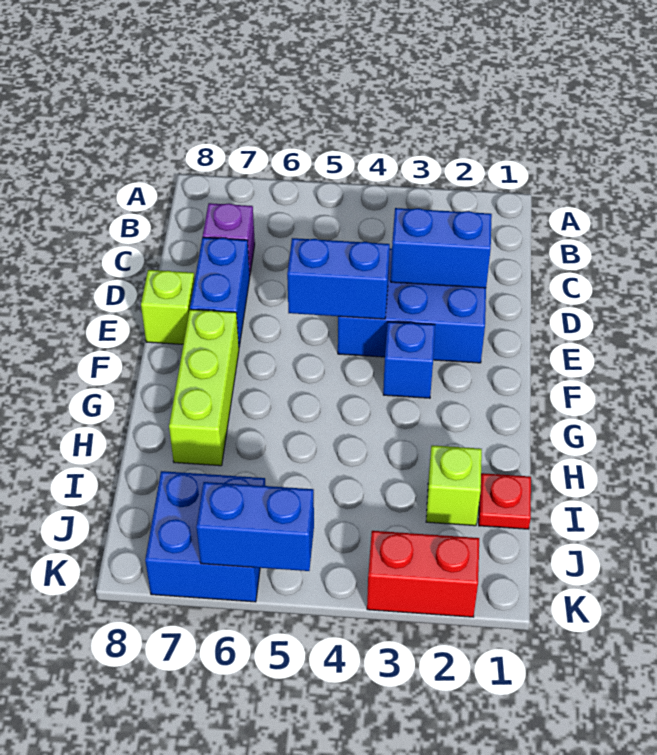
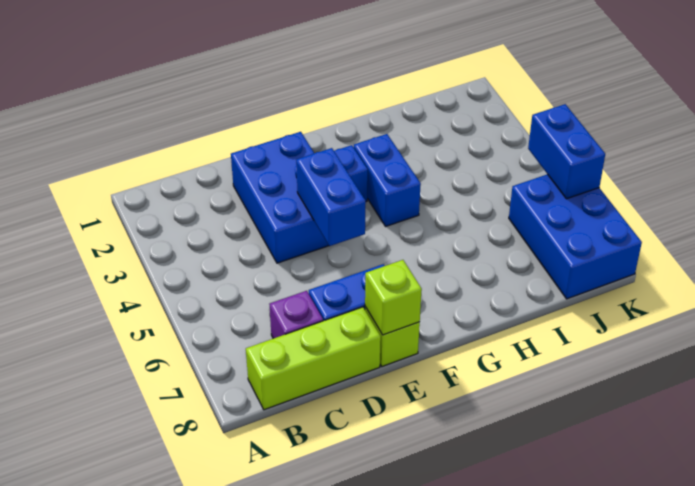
blue 1x2 brick [391,208,492,288] -> blue 1x2 brick moved to [354,134,421,227]
lime 1x3 brick [169,309,239,466] -> lime 1x3 brick moved to [246,307,381,410]
red 1x1 plate [479,473,531,529] -> none
lime 1x1 brick [426,445,482,526] -> lime 1x1 brick moved to [365,260,422,335]
blue 2x2 brick [145,471,265,602] -> blue 2x3 brick [509,174,642,299]
red 1x2 brick [367,531,479,617] -> none

